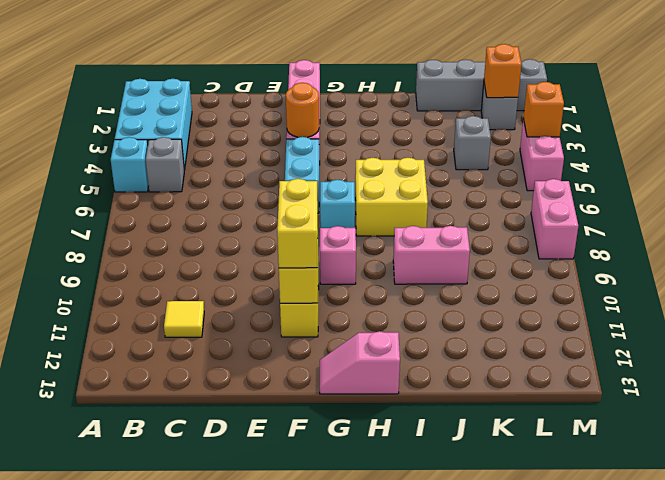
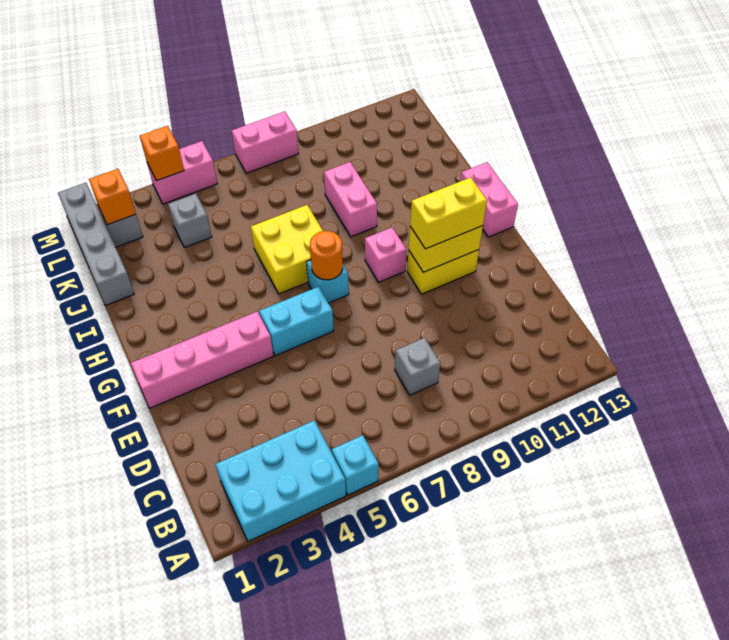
grey 1x1 brick [146,137,184,192] -> grey 1x1 brick moved to [395,338,440,395]
yellow 1x1 tile [164,301,204,337] -> none
orange 1x1 round brick [286,83,319,137] -> orange 1x1 round brick moved to [310,231,343,280]
pink 1x2 slope [320,331,400,394] -> pink 1x2 brick [461,162,518,237]

